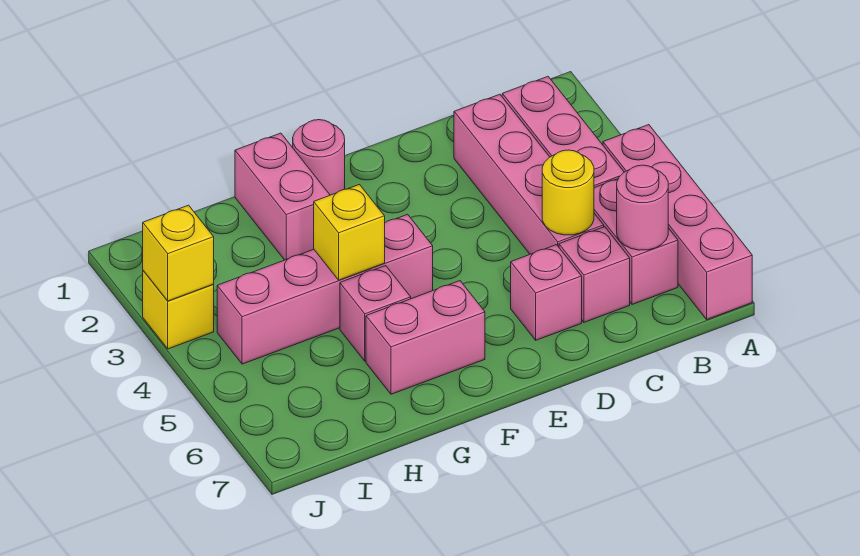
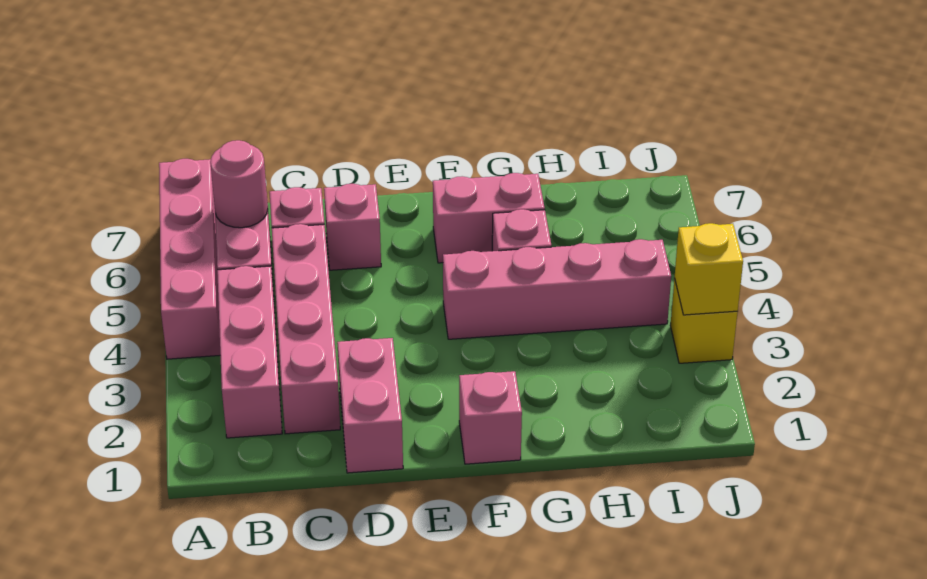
yellow 1x1 round brick [542,150,594,235] -> none
pink 1x1 round brick [293,120,345,195] -> pink 1x1 brick [459,371,522,464]
pink 1x2 brick [235,133,330,260] -> pink 1x2 brick moved to [337,338,403,473]
yellow 1x1 brick [314,185,385,280] -> none

